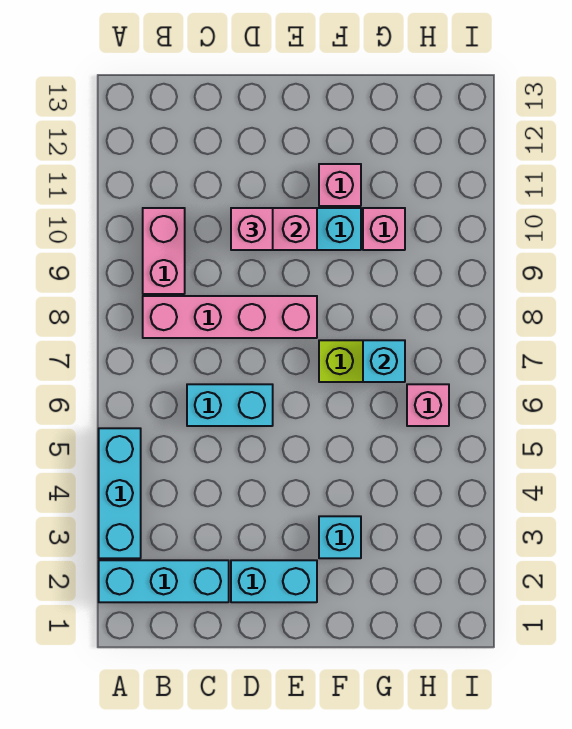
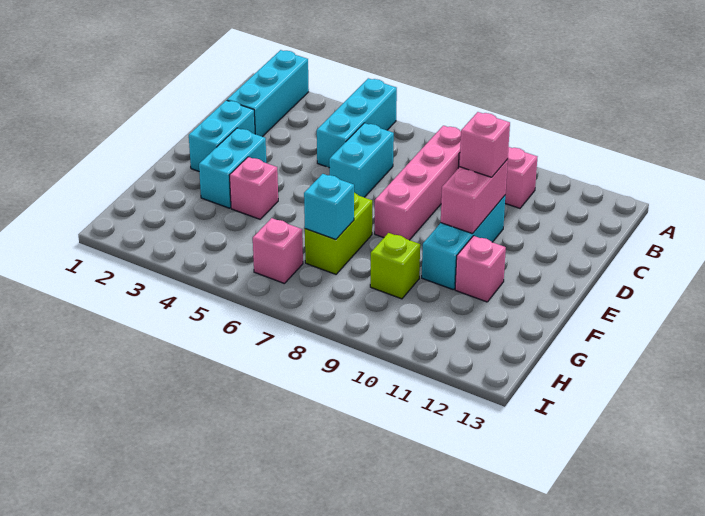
cyan 1x3 brick [99,428,141,558] -> cyan 1x3 brick turned to [317,78,397,168]
cyan 1x1 brick [319,516,361,558] -> cyan 1x2 brick [199,128,266,208]
none -> lime 1x1 brick [370,233,420,299]
pink 1x1 brick [363,208,405,250] -> pink 1x1 brick moved to [230,157,278,219]

